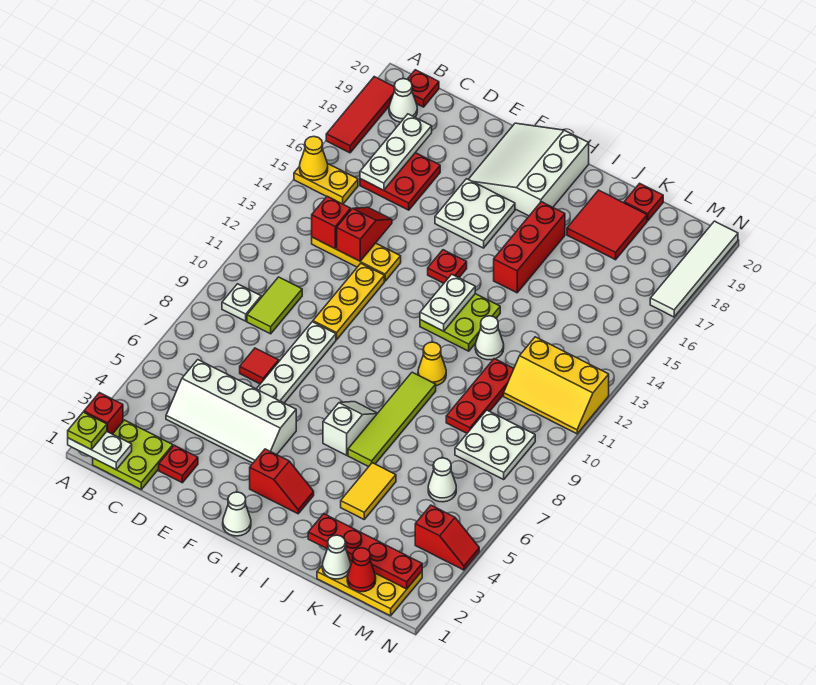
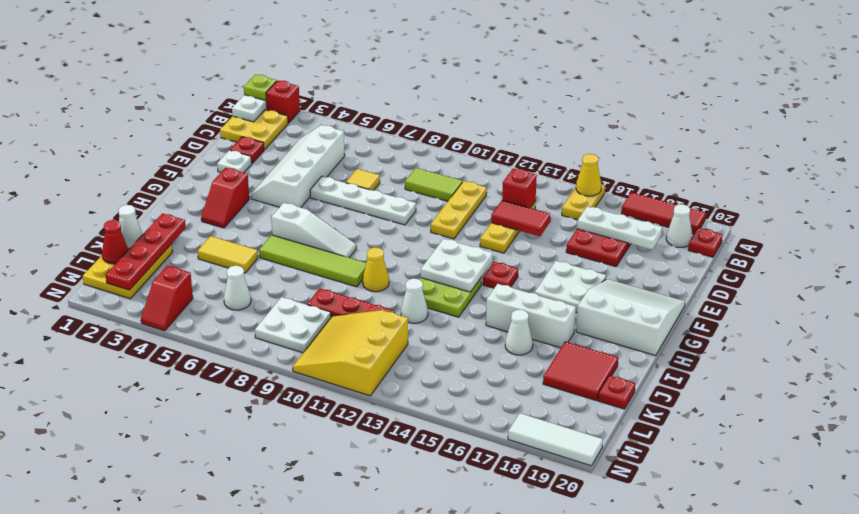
lime 2x2 plate [93,420,173,489] -> yellow 2x2 plate [220,110,288,150]
white 1x1 plate [222,284,261,321] -> white 1x1 plate moved to [217,150,252,173]
red 1x1 tile [240,348,279,384] -> yellow 1x1 tile [346,169,380,191]
red 1x2 slope [337,207,392,261] -> red 1x2 tile [491,200,550,236]
yellow 1x3 plate [313,264,384,340] -> yellow 1x3 plate turned to [431,181,487,239]
white 1x1 cone [223,492,251,536] -> white 1x1 cone moved to [505,310,533,355]
white 1x2 slope [323,402,378,455] -> white 1x3 slope [271,203,356,258]
white 1x2 plate [420,274,475,331] -> white 2x2 plate [421,239,493,292]
red 1x3 brick [494,202,565,293] -> white 1x3 brick [486,284,576,348]
yellow 2x3 slope [504,337,609,434] -> yellow 3x3 slope [293,310,408,396]
white 1x4 tile [650,221,738,317] -> white 1x3 tile [508,413,603,466]

